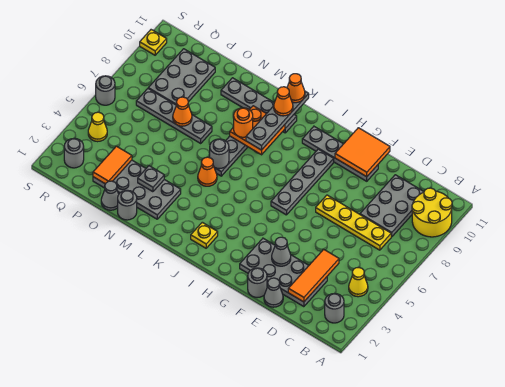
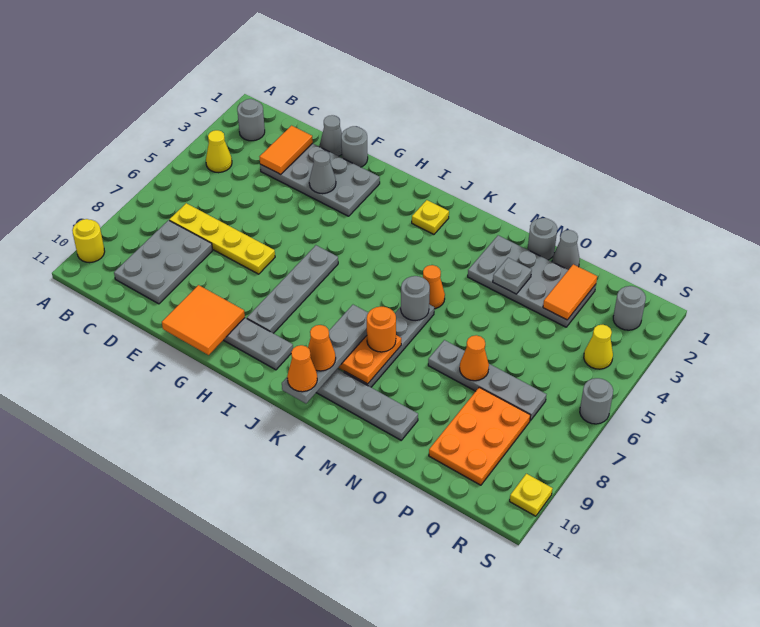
yellow 2x2 round brick [412,188,452,237] -> yellow 1x1 round brick [72,219,105,263]
orange 1x3 tile [288,249,339,302] -> orange 1x2 tile [260,126,313,175]
grey 2x3 plate [148,49,215,105] -> orange 2x3 plate [429,387,531,485]

